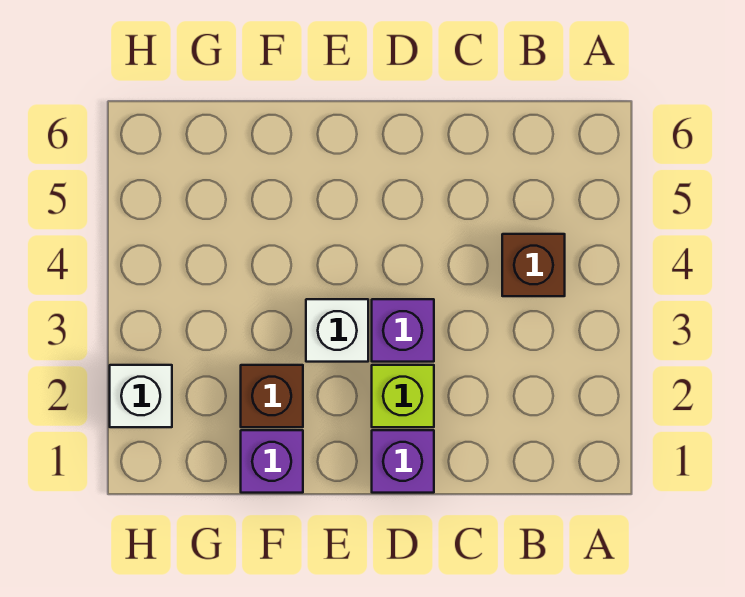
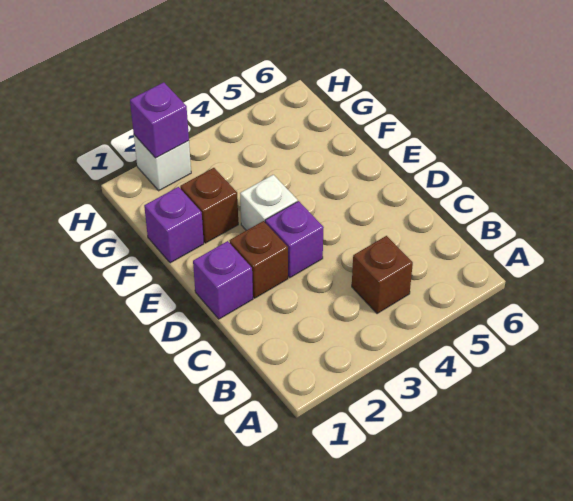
lime 1x1 brick [372,365,434,427] -> brown 1x1 brick [229,221,288,298]
none -> purple 1x1 brick [130,82,189,158]

